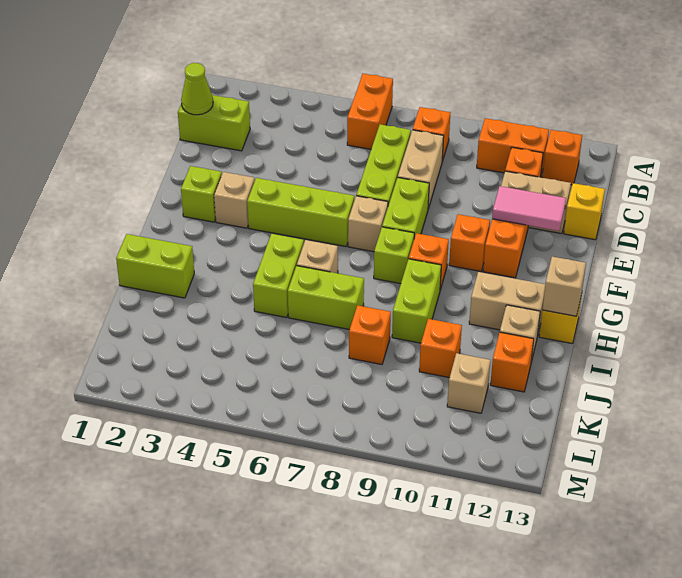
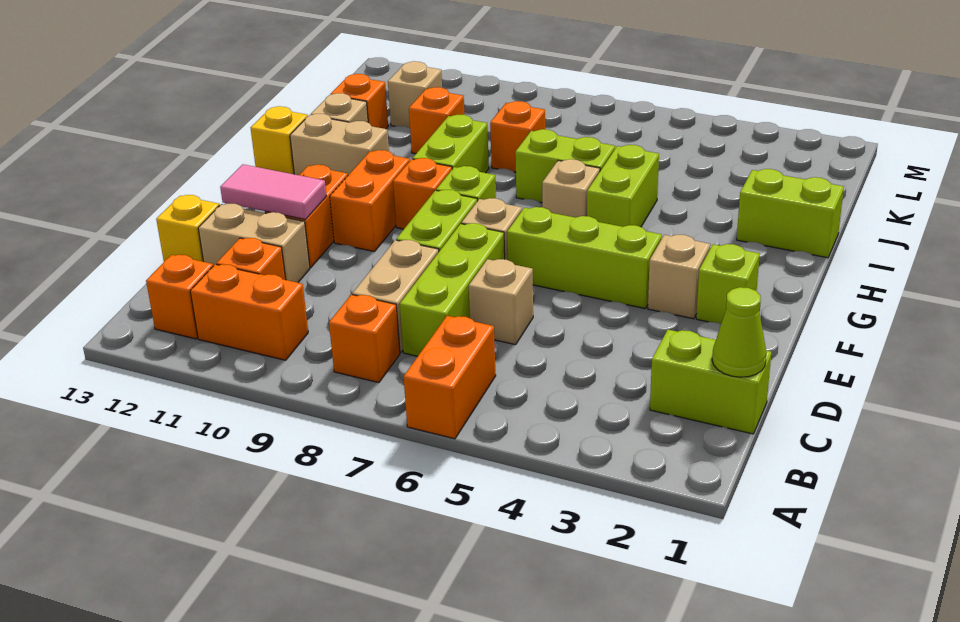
orange 1x1 brick [449,214,490,271] -> orange 1x2 brick [330,150,410,252]
tan 1x1 brick [542,256,586,316] -> tan 1x1 brick moved to [469,259,533,345]

